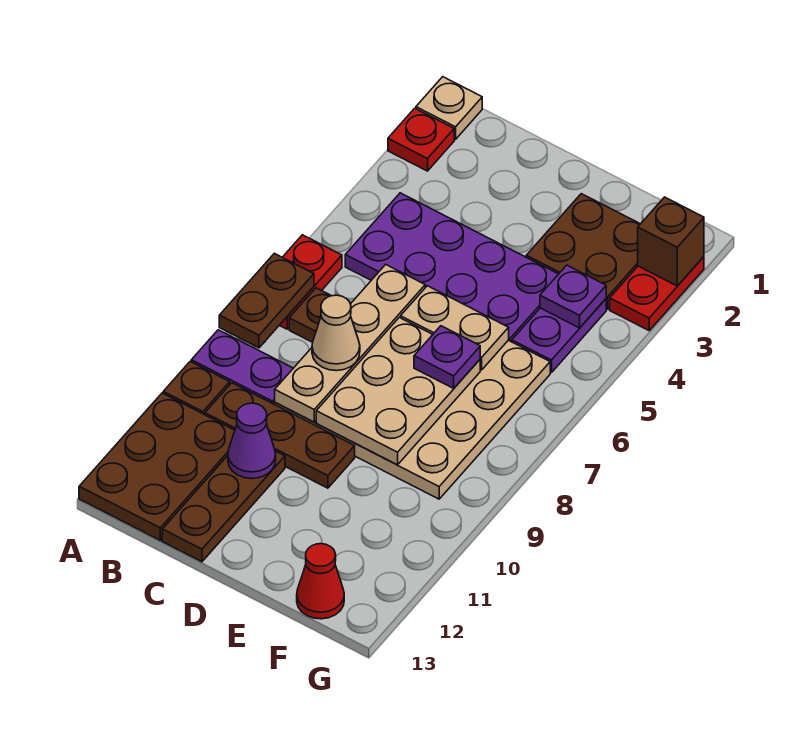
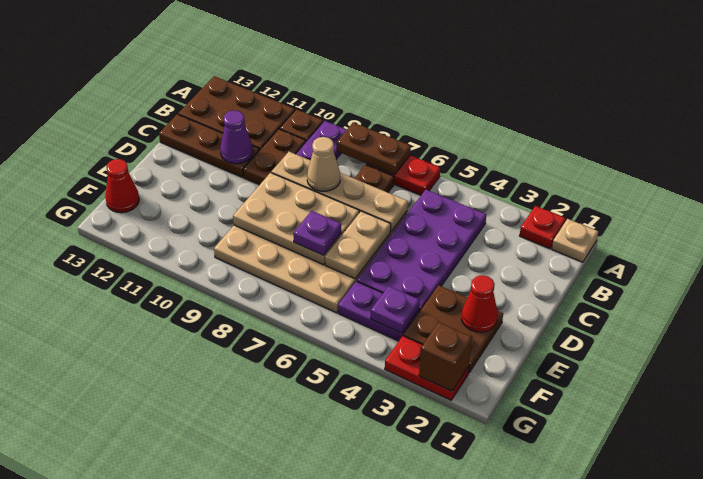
brown 1x3 plate [205,383,355,488] -> brown 1x2 plate [243,129,306,185]
none -> red 1x1 cone [462,275,498,332]

